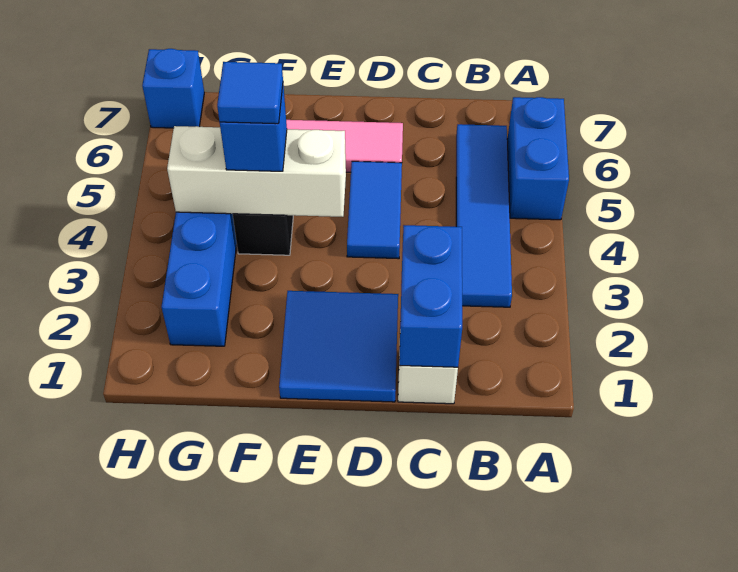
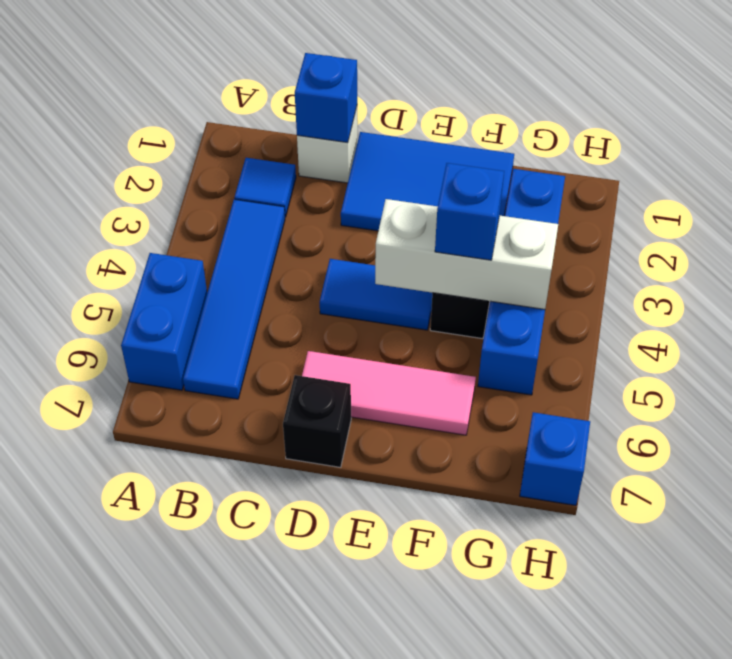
blue 1x2 brick [399,225,462,367] -> blue 1x1 brick [295,53,357,143]
blue 2x2 tile [279,291,398,402] -> blue 2x3 tile [341,132,514,231]
blue 1x2 tile [347,161,402,259] -> blue 1x2 tile turned to [320,259,432,330]
none -> black 1x1 brick [283,375,351,467]
blue 1x1 tile [217,62,283,124] -> blue 1x1 tile moved to [234,158,296,217]

